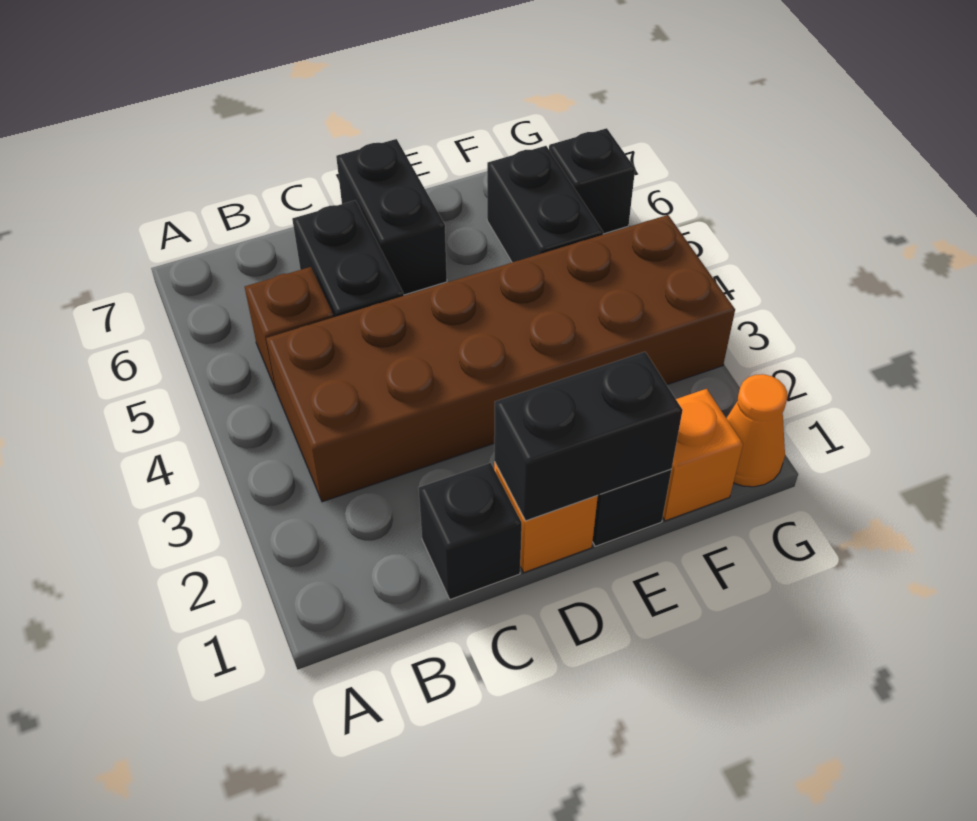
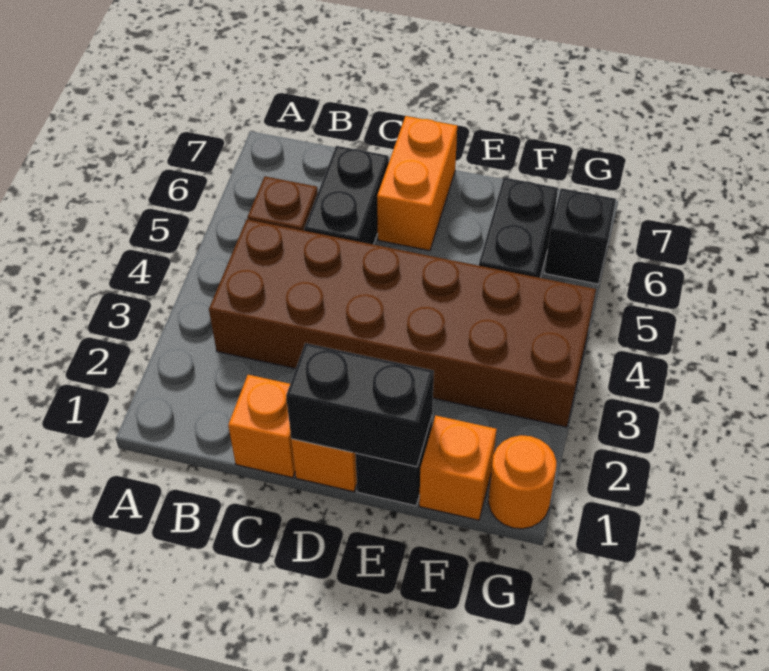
black 1x1 brick [418,463,522,600] -> orange 1x1 brick [228,375,295,478]
black 1x2 brick [336,139,447,295] -> orange 1x2 brick [377,116,457,251]
orange 1x1 cone [726,374,787,487] -> orange 1x1 round brick [488,435,556,529]

